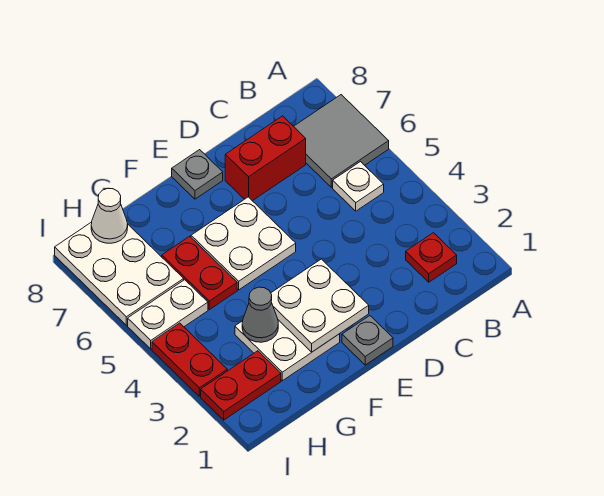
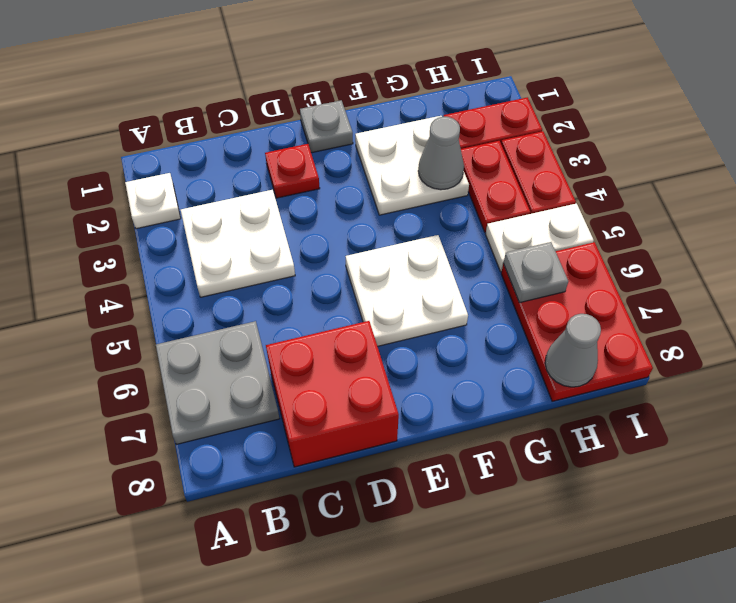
grey 2x2 tile [294,95,389,187] -> grey 2x2 plate [156,321,279,444]
red 1x1 plate [406,233,457,282] -> red 1x1 plate moved to [265,144,320,198]
white 1x1 plate [333,162,384,211] -> white 1x1 plate moved to [125,173,181,229]
red 1x2 brick [225,116,306,201] -> red 2x2 brick [266,321,399,467]
white 2x2 plate [271,259,369,352] -> white 2x2 plate moved to [181,190,295,297]
grey 1x1 plate [172,150,223,199] -> grey 1x1 plate moved to [503,242,568,303]
red 1x2 plate [162,236,237,310] -> red 1x2 plate moved to [461,141,530,232]
white 2x3 plate [55,222,184,325] -> red 2x3 plate [501,242,653,401]
white 1x1 cone [91,188,128,243] -> grey 1x1 cone [545,314,601,387]

